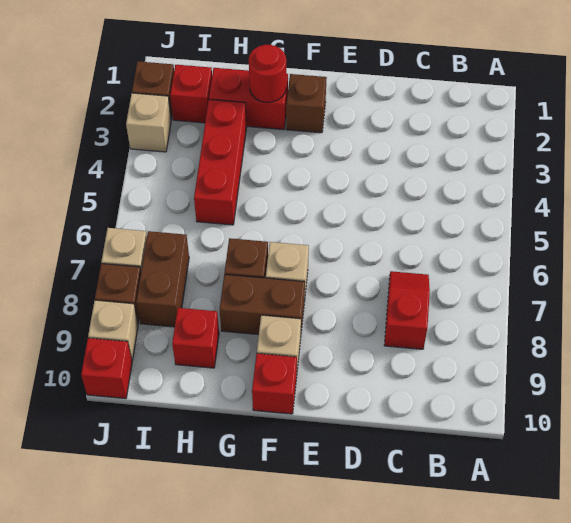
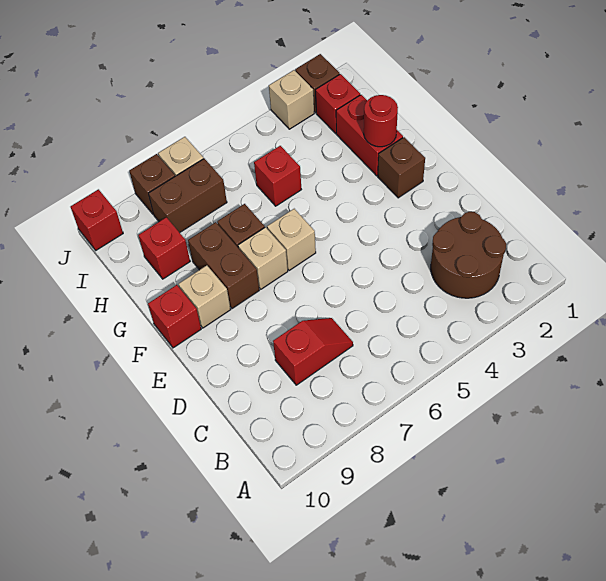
none -> brown 2x2 round brick [431,212,506,298]
red 1x3 brick [194,100,247,225] -> red 1x1 brick [254,146,301,206]
tan 1x1 brick [88,300,138,360] -> tan 1x1 brick moved to [267,209,316,271]

